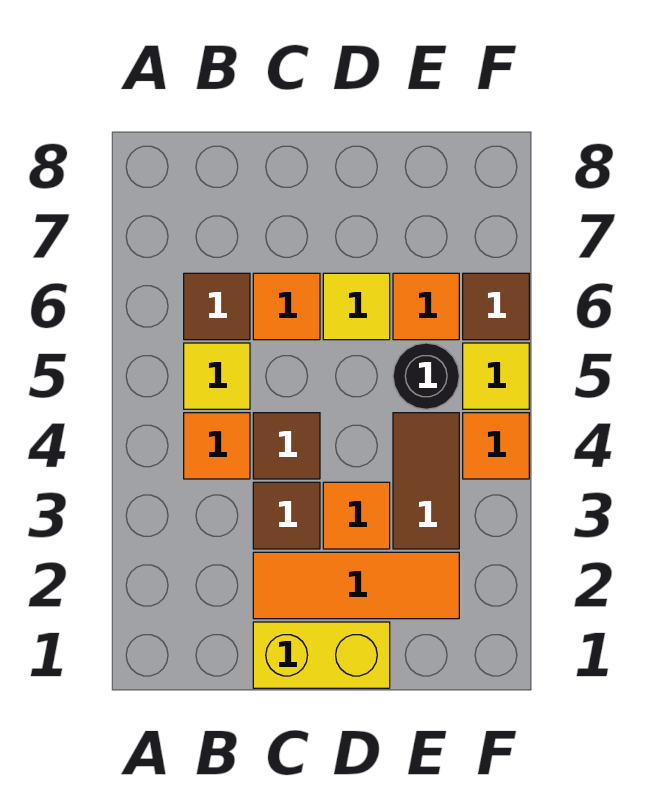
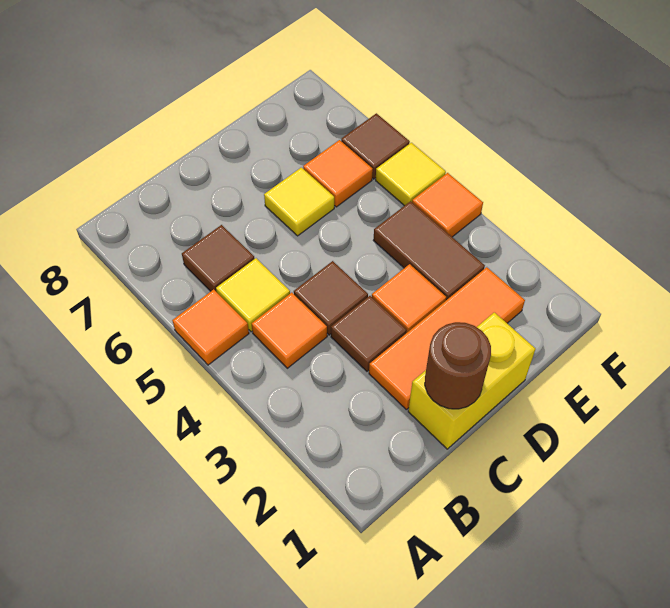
none -> brown 1x1 round brick [425,322,491,409]
orange 1x1 tile [253,273,320,340] -> orange 1x1 tile moved to [172,289,249,365]
black 1x1 round brick [393,343,459,409] -> none

